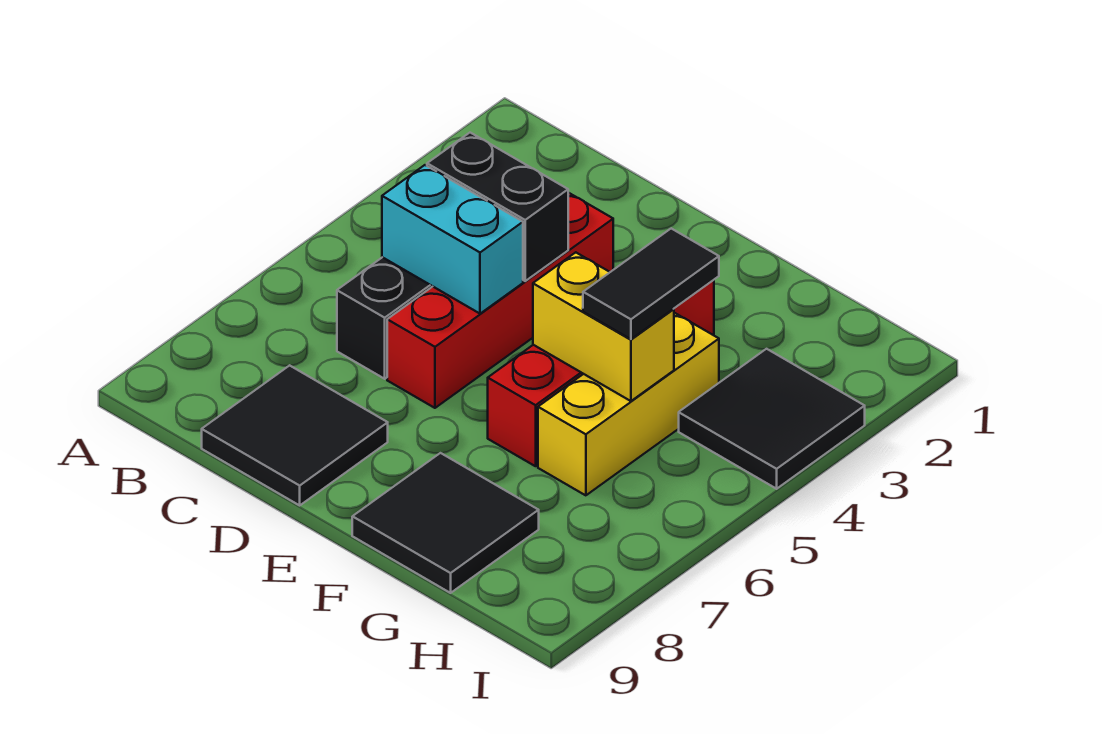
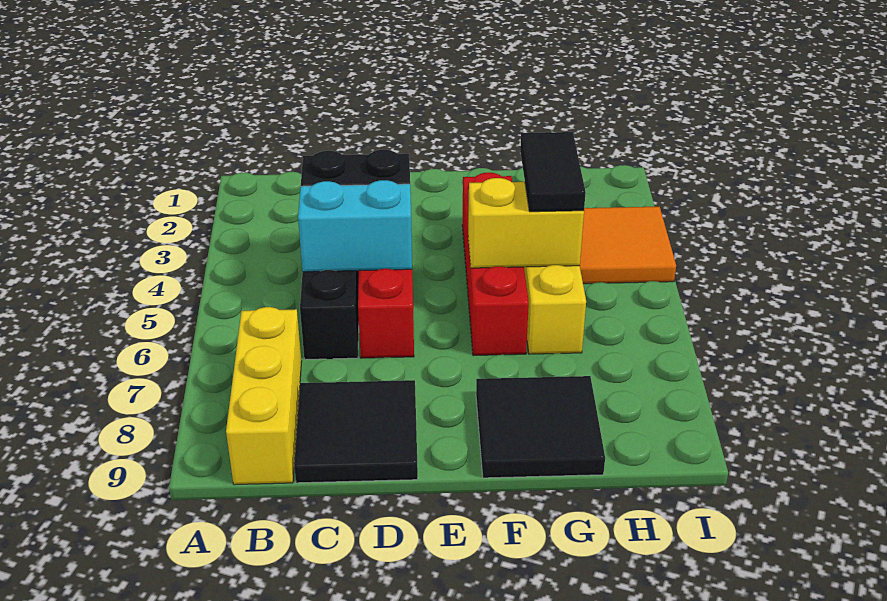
none -> yellow 1x3 brick [226,307,302,485]
black 2x2 tile [679,349,865,489] -> orange 2x2 tile [580,207,676,284]

